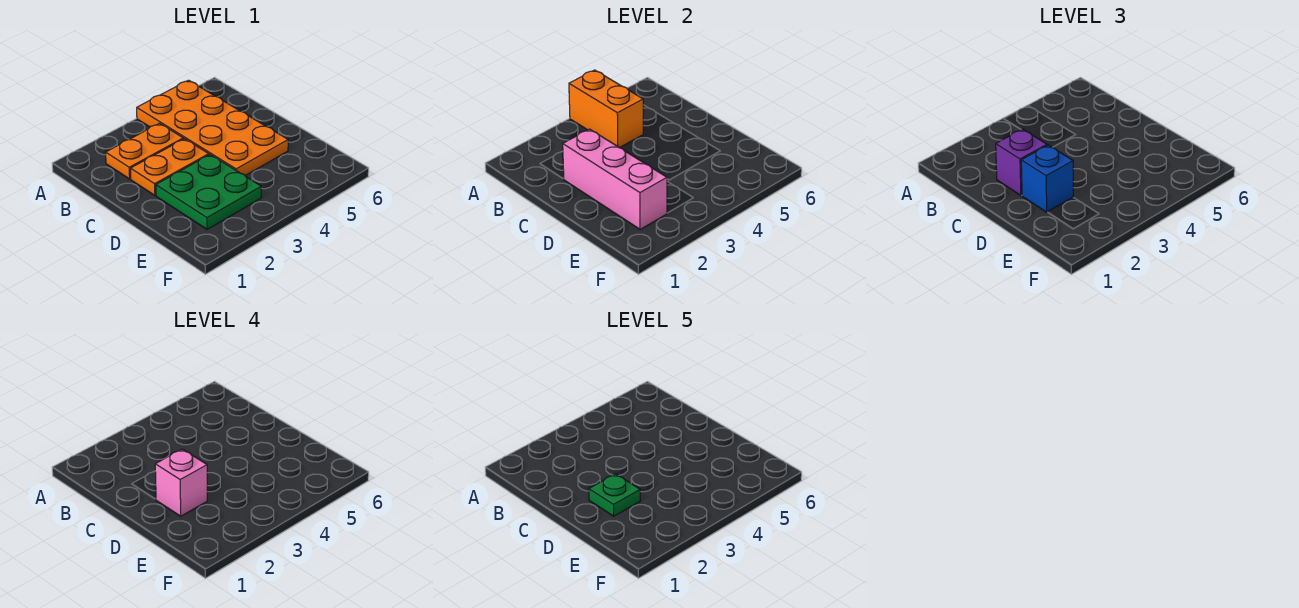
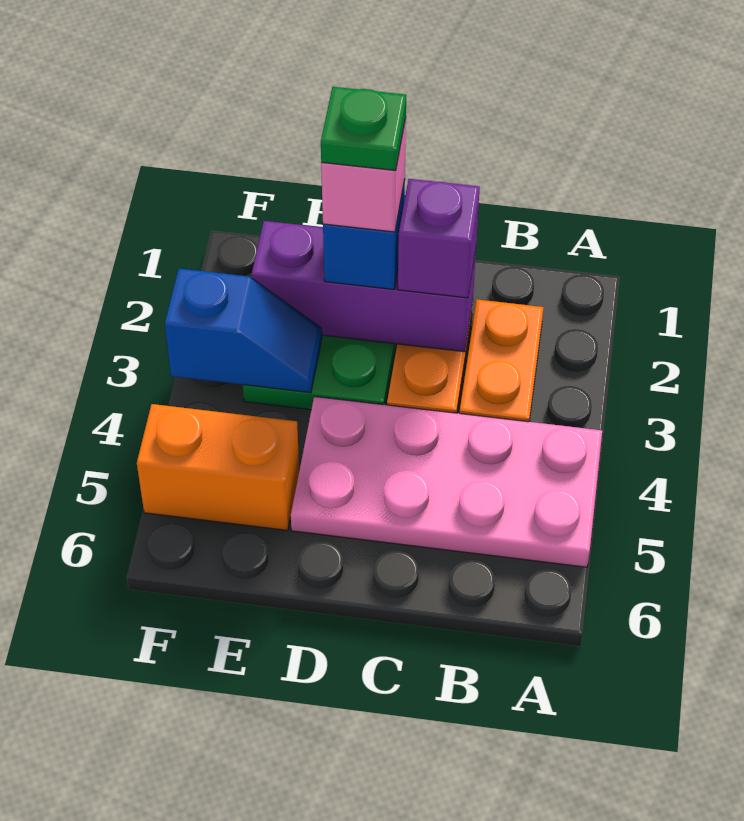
orange 2x4 plate [137,80,288,175] -> pink 2x4 plate [291,396,602,567]
orange 1x2 brick [569,70,643,148] -> orange 1x2 brick moved to [137,404,299,530]
pink 1x3 brick [563,129,667,229] -> purple 1x3 brick [252,221,476,352]
none -> blue 1x2 slope [165,269,322,393]

